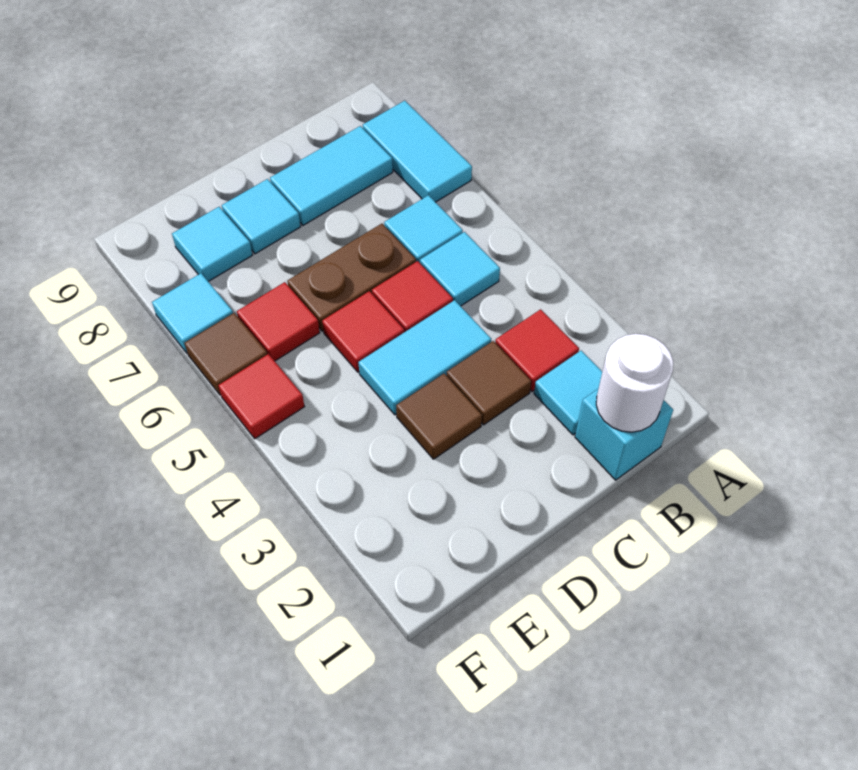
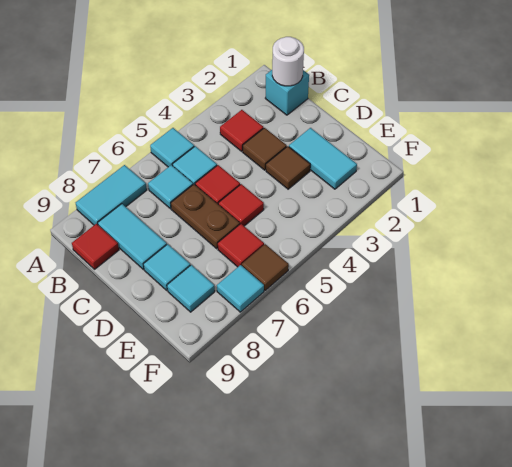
cyan 1x1 tile [534,351,602,435] -> cyan 1x1 tile moved to [150,128,194,167]
cyan 1x2 tile [358,300,491,415] -> cyan 1x2 tile moved to [289,128,357,189]
red 1x1 tile [218,354,305,439] -> red 1x1 tile moved to [72,224,119,269]

